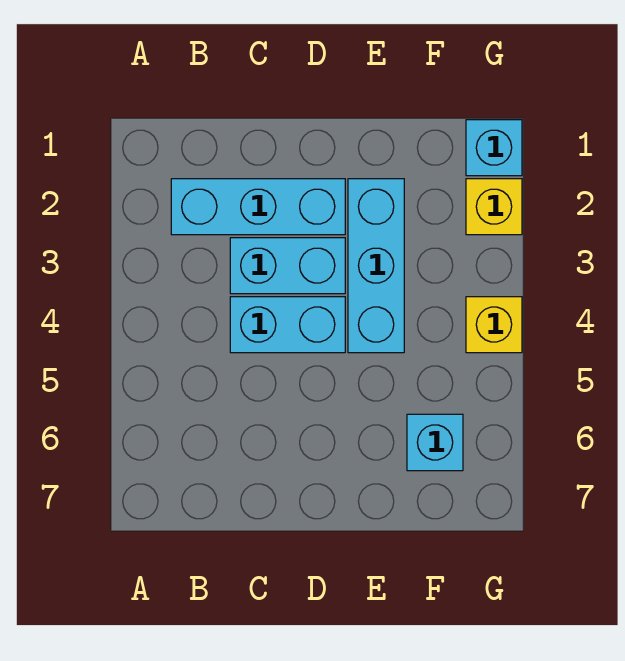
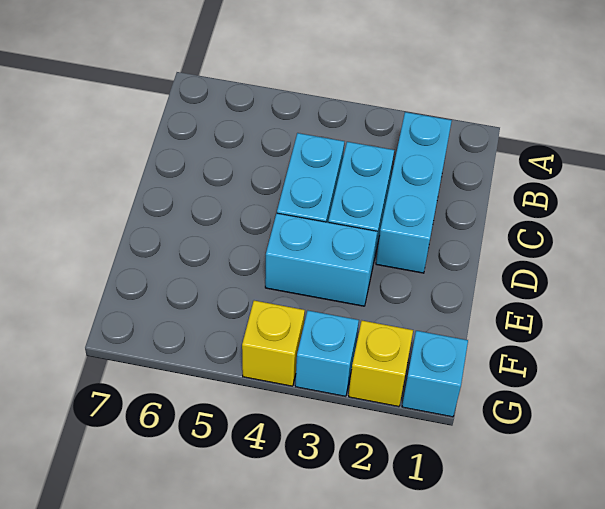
cyan 1x3 brick [348,179,404,353] -> cyan 1x2 brick [265,213,377,306]
cyan 1x1 brick [407,414,463,471] -> cyan 1x1 brick moved to [295,311,359,396]

